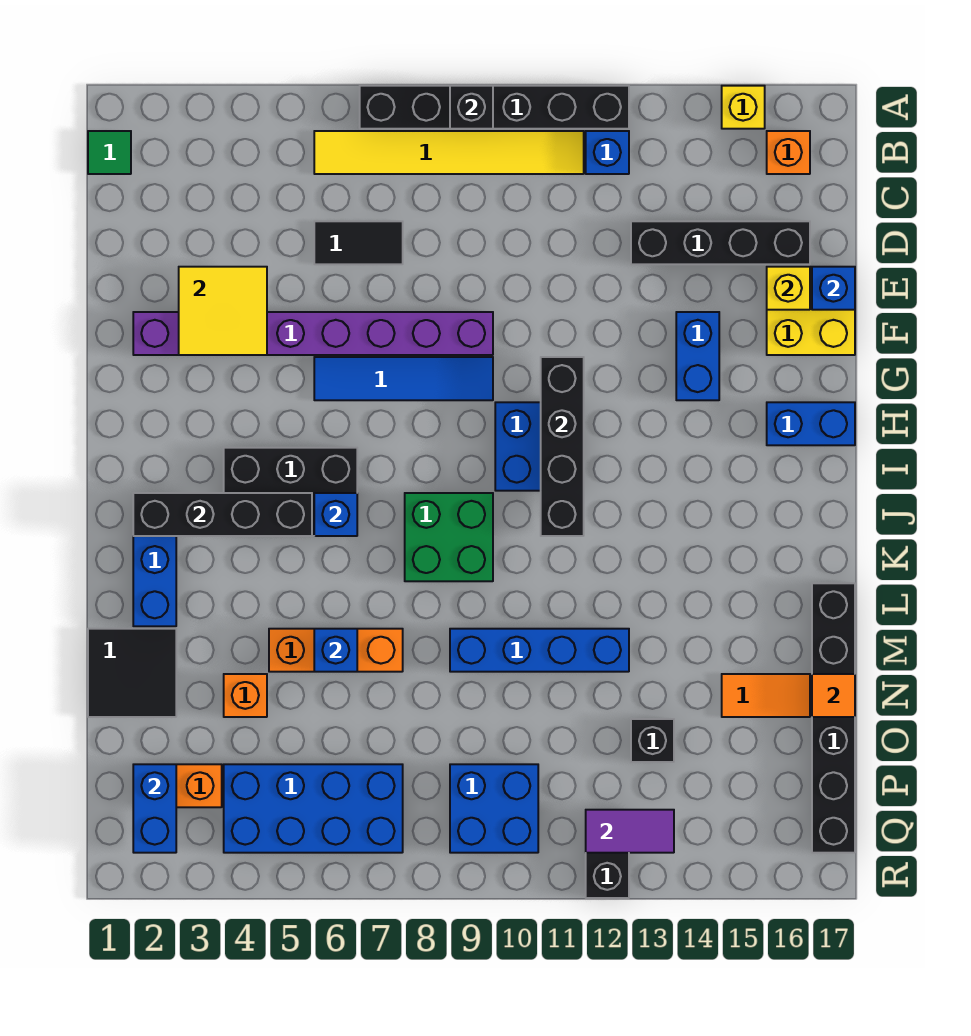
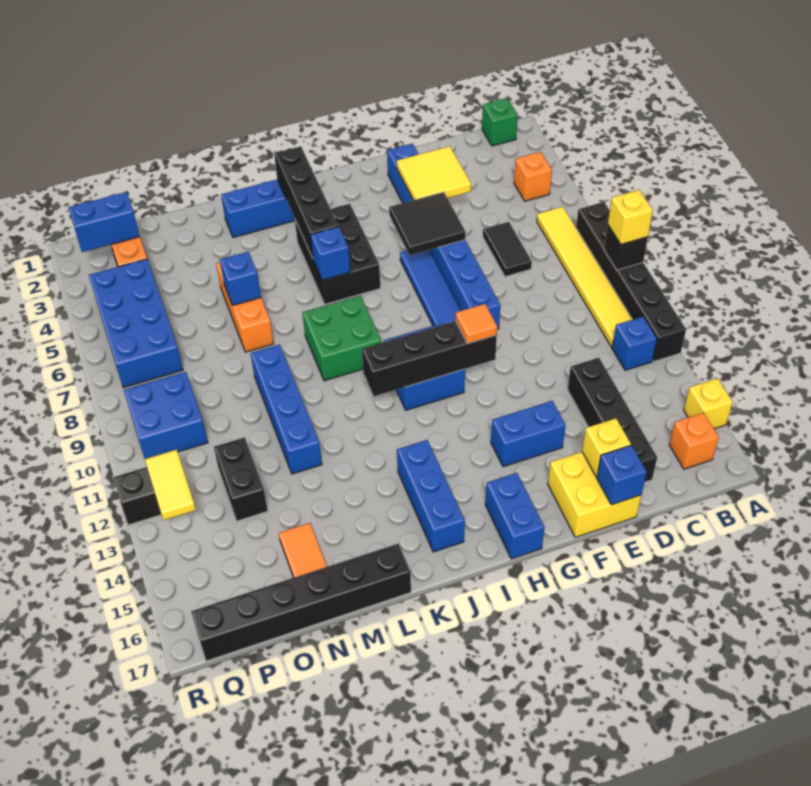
none -> yellow 1x1 brick [608,190,653,244]
green 1x1 tile [88,131,131,174] -> green 1x1 brick [482,98,518,146]
purple 1x8 brick [133,312,493,355] -> blue 1x8 brick [387,143,500,329]
none -> blue 1x3 brick [397,440,465,552]
black 2x2 tile [88,629,176,717] -> black 2x2 tile moved to [389,192,466,255]
orange 1x1 brick [224,674,267,717] -> orange 1x1 brick moved to [514,152,552,201]
orange 1x1 tile [812,674,855,717] -> orange 1x1 tile moved to [456,304,497,343]
black 1x1 brick [631,719,674,762] -> black 1x2 brick [214,437,268,521]
purple 1x2 tile [586,810,674,853] -> yellow 1x2 tile [145,450,196,520]

